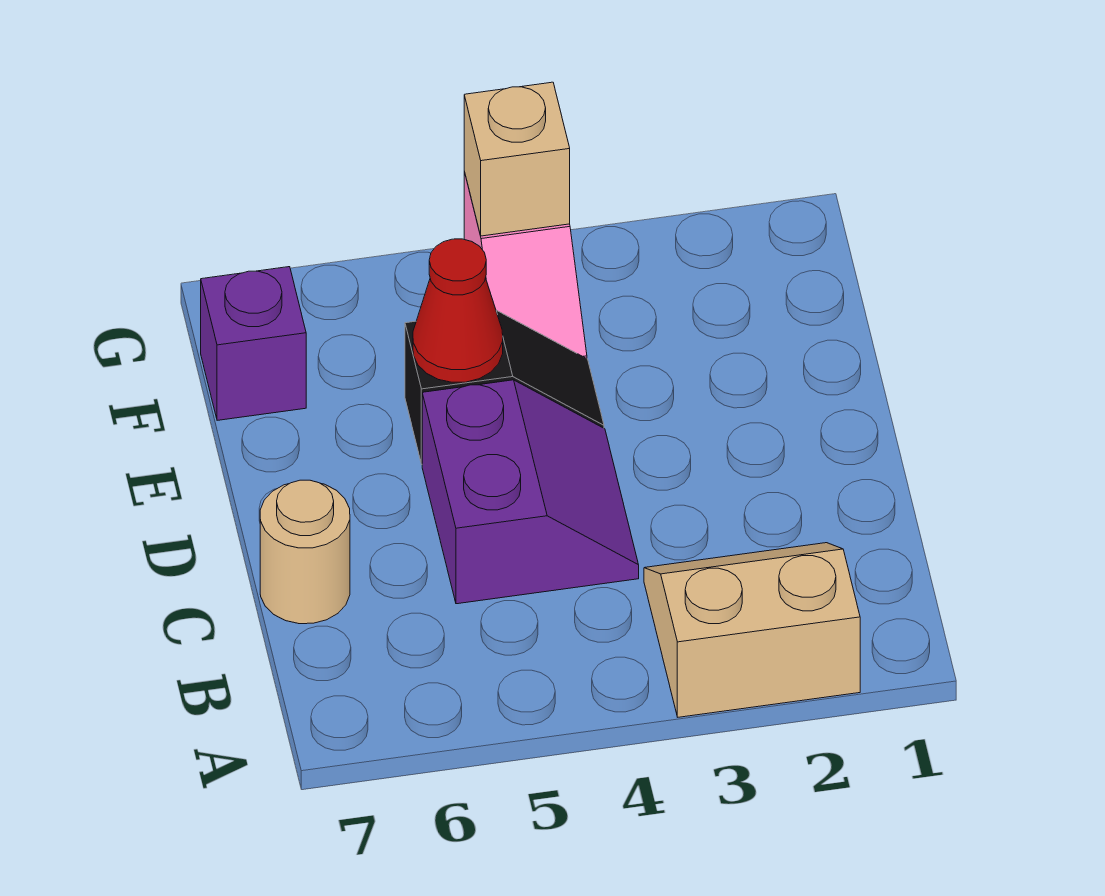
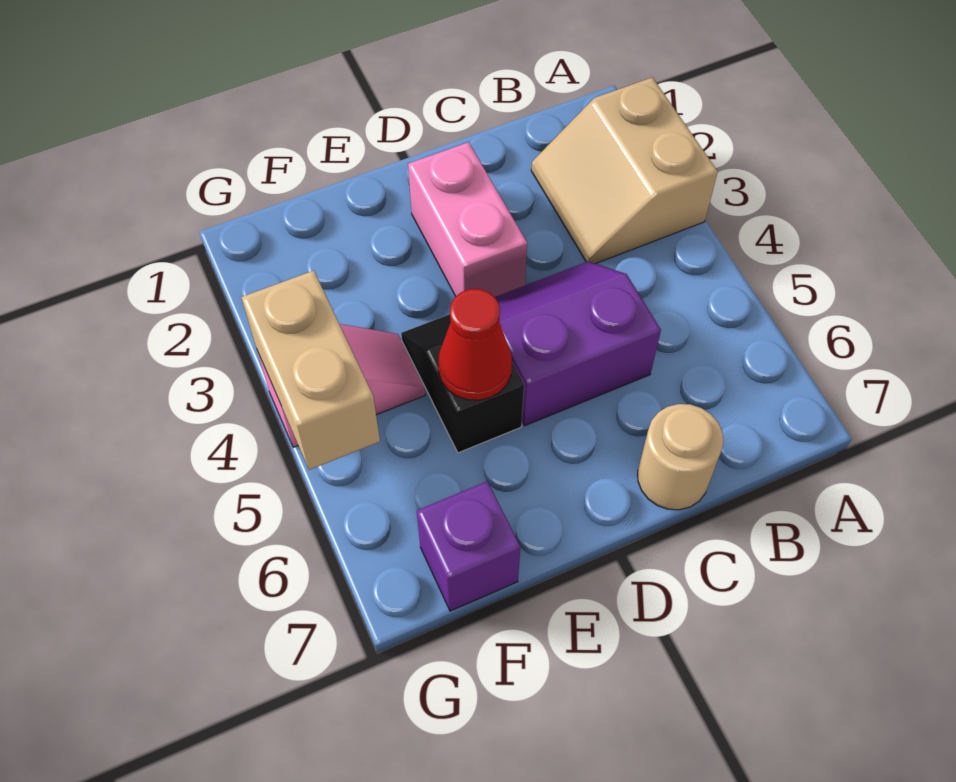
none -> pink 1x2 brick [408,142,527,297]
tan 1x1 brick [464,82,570,236] -> tan 1x2 brick [241,271,380,470]

